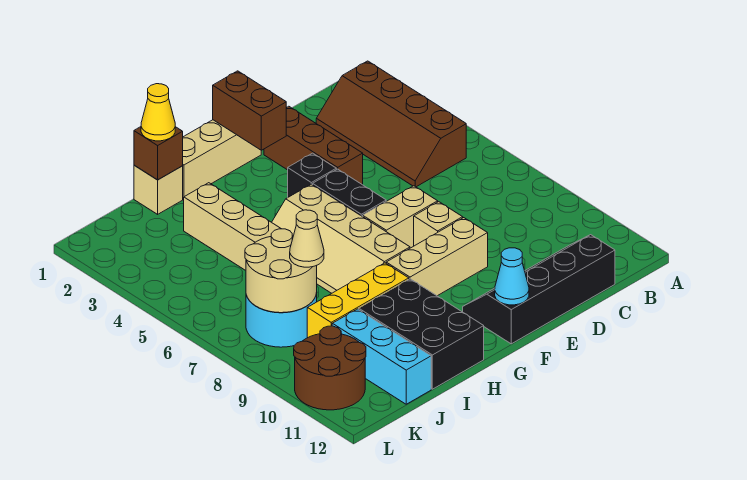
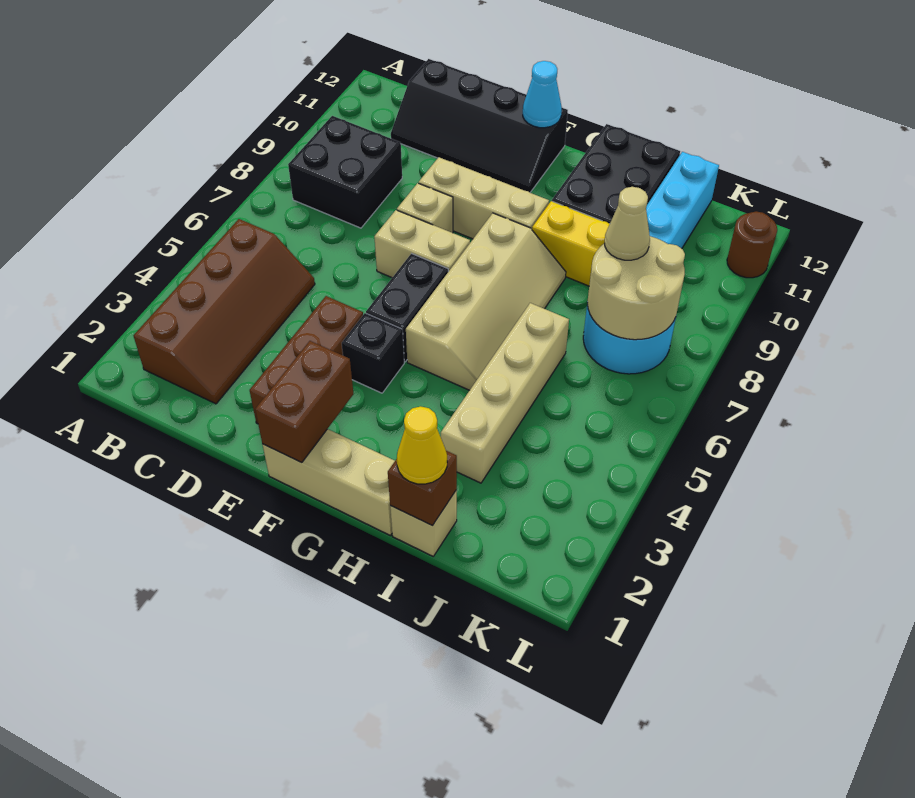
none -> black 2x2 brick [288,116,402,228]
brown 2x2 round brick [294,326,366,410] -> brown 1x1 round brick [727,211,777,278]

